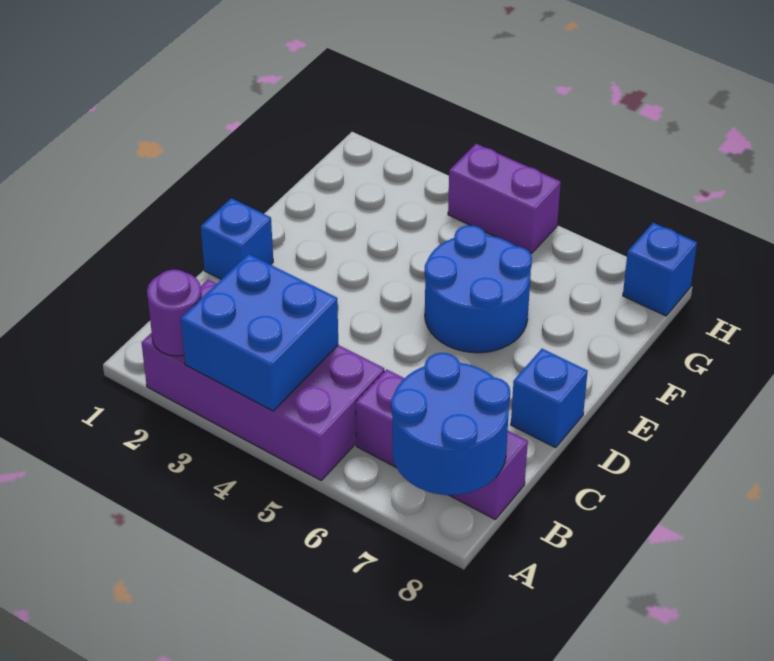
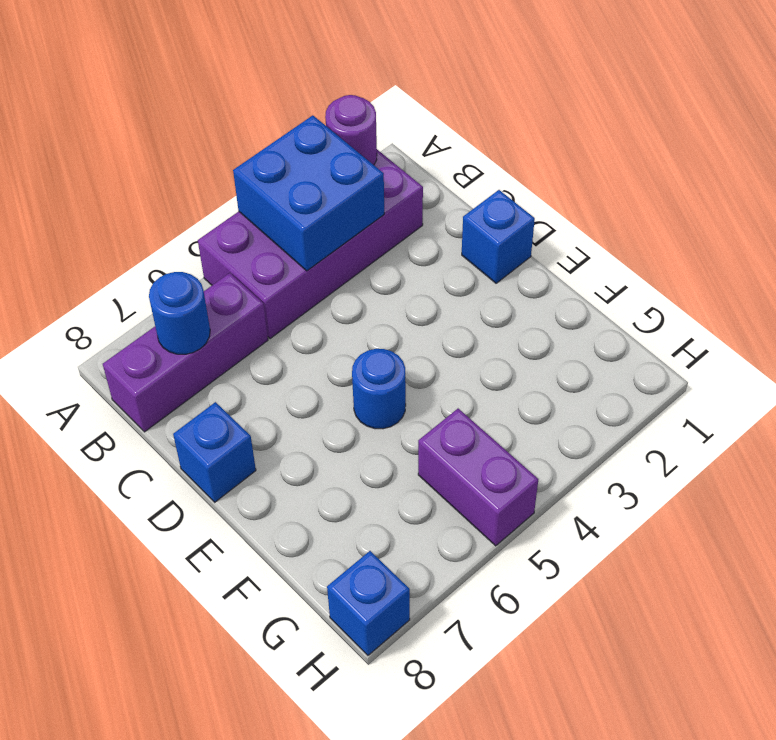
blue 2x2 round brick [391,353,510,495] -> blue 1x1 round brick [149,272,210,354]
blue 2x2 round brick [425,225,532,353] -> blue 1x1 round brick [352,349,406,429]
purple 1x2 brick [448,144,561,253] -> purple 1x2 brick turned to [418,409,538,546]

